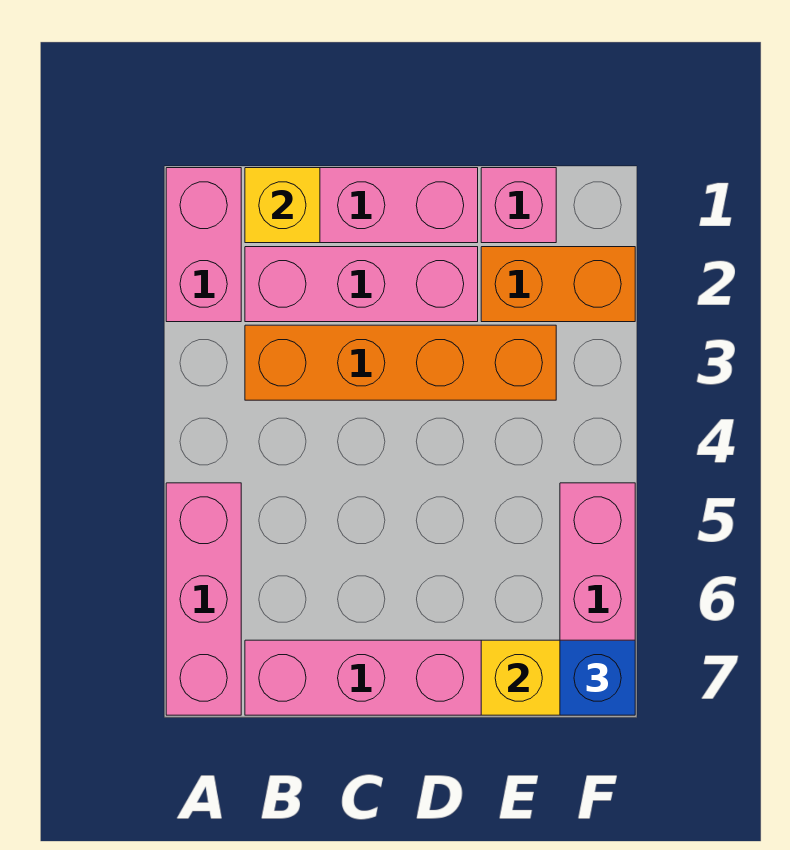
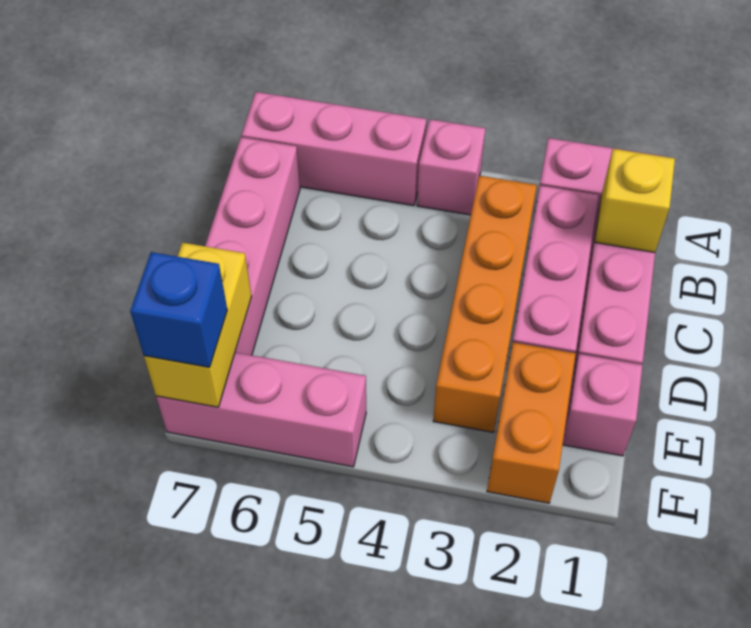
none -> pink 1x1 brick [417,119,485,215]

